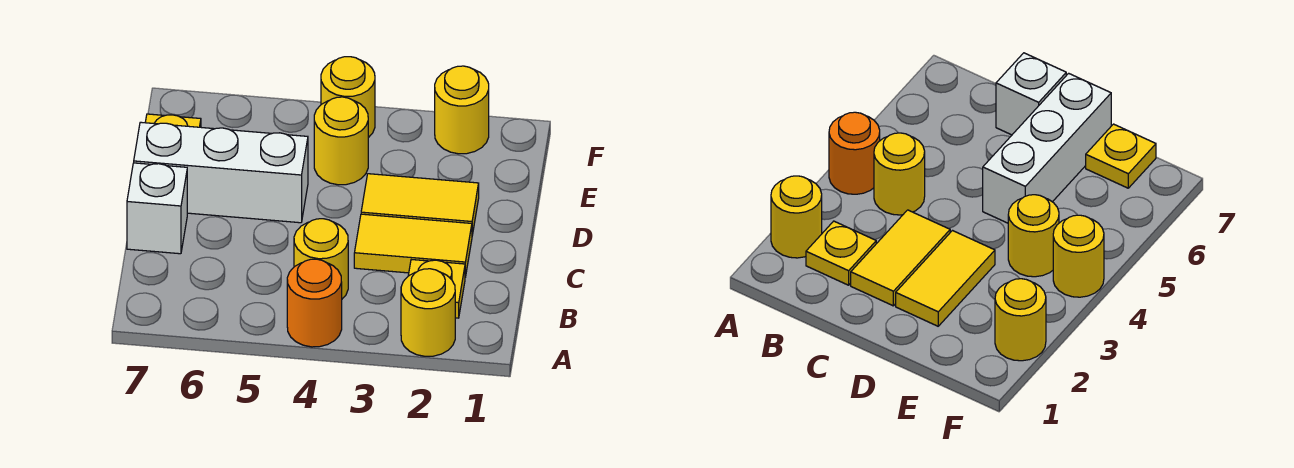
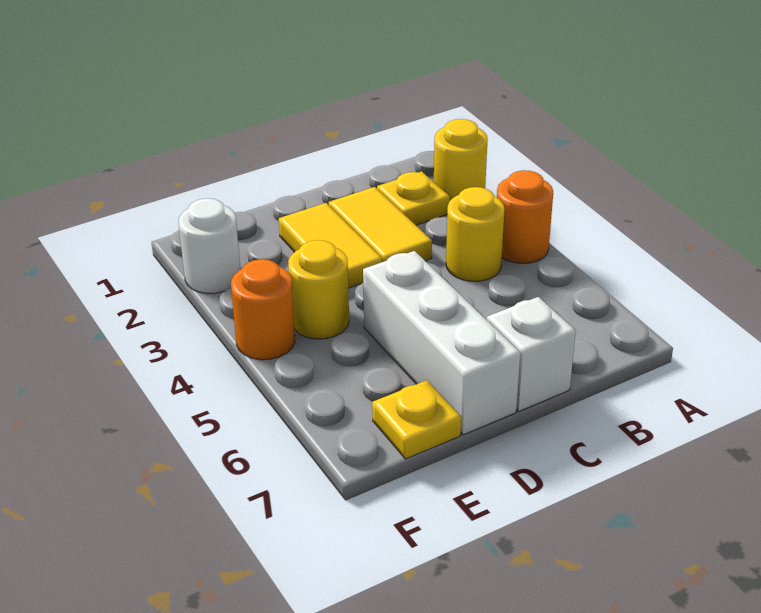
yellow 1x1 round brick [435,66,489,154] -> white 1x1 round brick [178,198,240,294]
yellow 1x1 round brick [321,57,375,138] -> orange 1x1 round brick [231,259,295,360]

